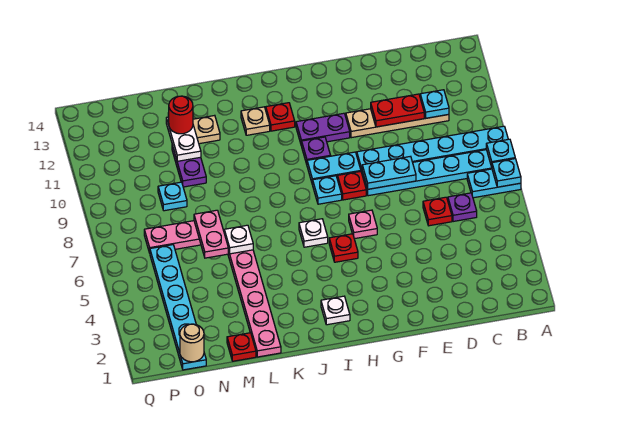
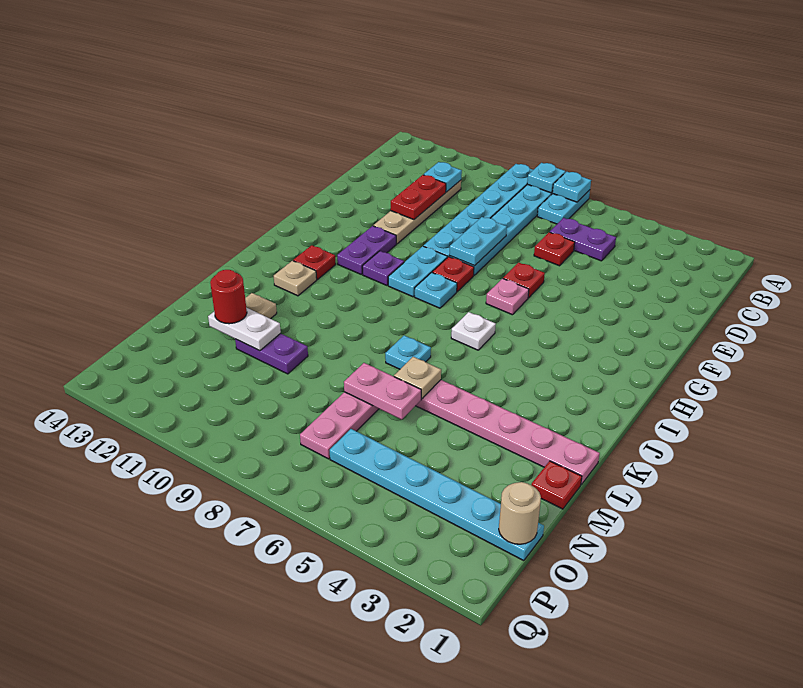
purple 1x1 plate [448,193,477,222] -> purple 1x2 plate [550,218,616,261]
red 1x1 plate [329,234,358,262] -> red 1x1 plate moved to [503,262,545,298]
white 1x1 plate [321,296,350,325] -> none
white 1x1 plate [224,225,253,254] -> tan 1x1 plate [394,357,441,399]
cyan 1x1 plate [158,182,187,211] -> cyan 1x1 plate moved to [385,335,431,369]

